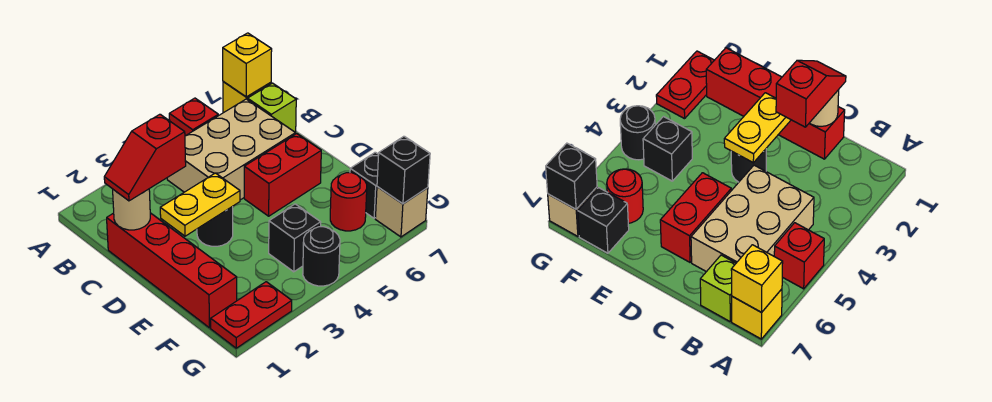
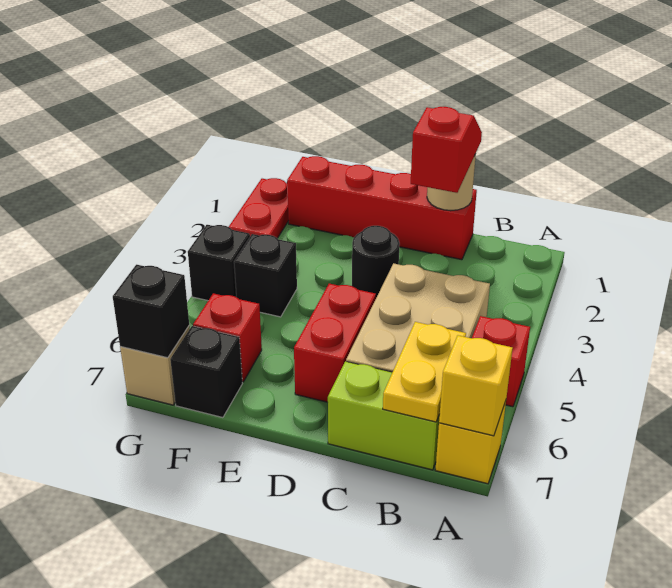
lime 1x1 brick [248,83,296,132] -> lime 1x2 brick [328,361,440,470]
yellow 1x2 plate [160,173,240,236] -> yellow 1x2 plate moved to [383,322,466,422]
red 1x1 round brick [330,173,367,231] -> red 1x1 brick [193,293,262,382]
black 1x1 round brick [303,227,340,286] -> black 1x1 brick [188,225,250,301]

